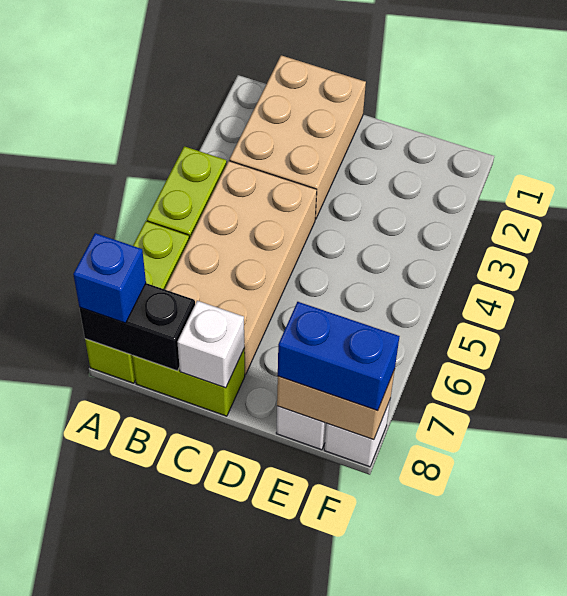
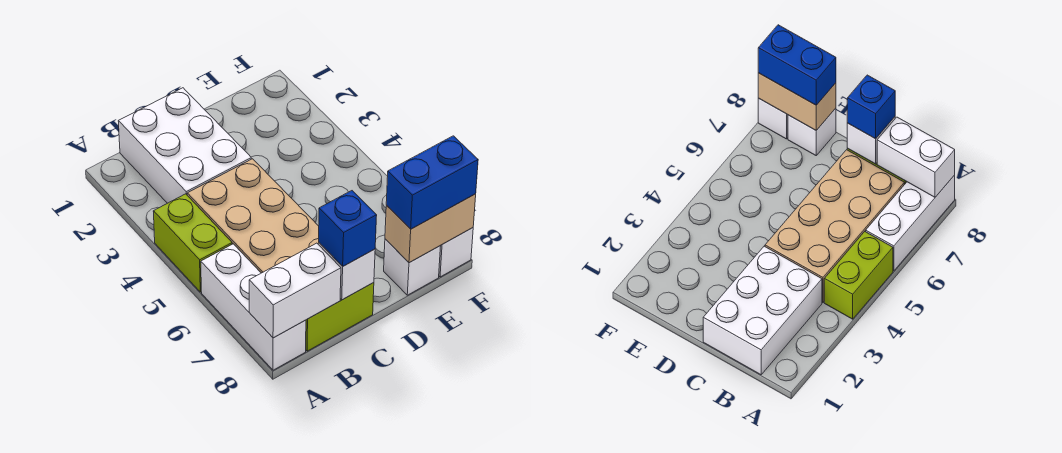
lime 1x3 brick [85,221,189,383] -> white 1x3 brick [201,244,306,370]
black 1x2 brick [79,283,195,371] -> white 1x2 brick [249,243,341,338]
blue 1x1 brick [73,233,146,323] -> blue 1x1 brick moved to [319,191,377,266]
tan 2x3 brick [229,55,366,219] -> white 2x3 brick [118,88,251,203]

